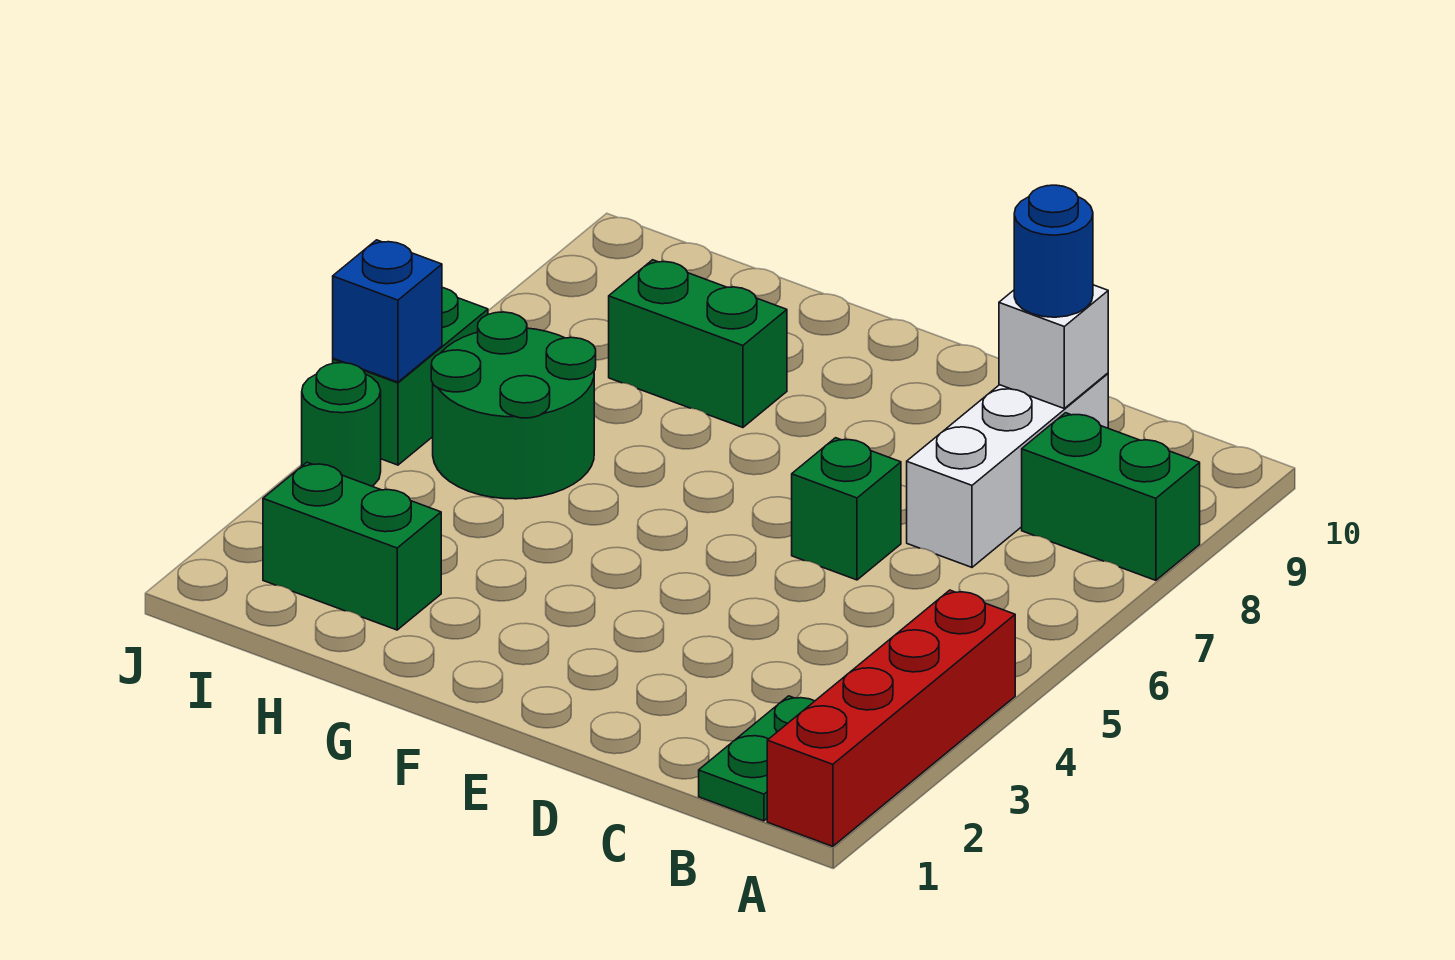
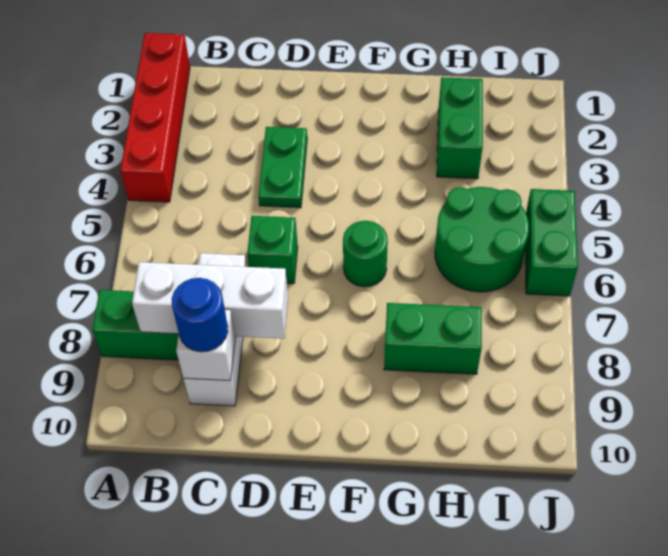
green 1x2 plate [699,696,814,821] -> green 1x2 plate moved to [258,127,307,208]
none -> white 1x3 brick [132,262,288,339]
green 1x2 brick [263,462,441,630] -> green 1x2 brick turned to [437,77,483,179]
green 1x1 round brick [302,363,381,486] -> green 1x1 round brick moved to [343,221,388,287]
blue 1x1 brick [333,240,442,382] -> none

